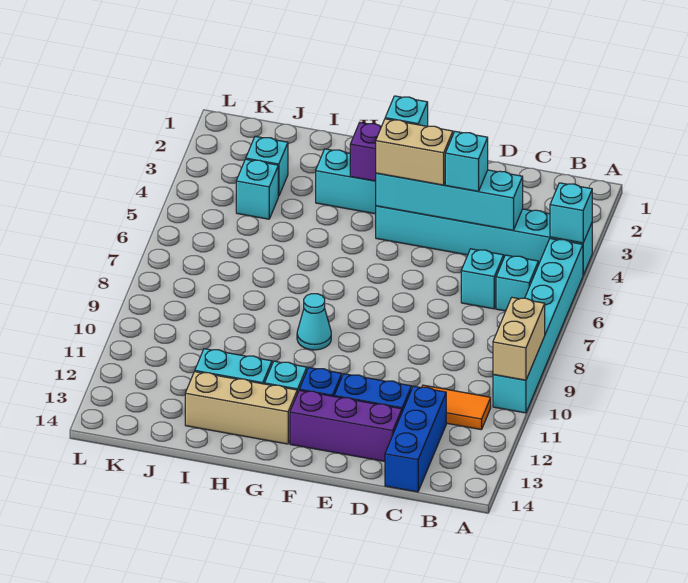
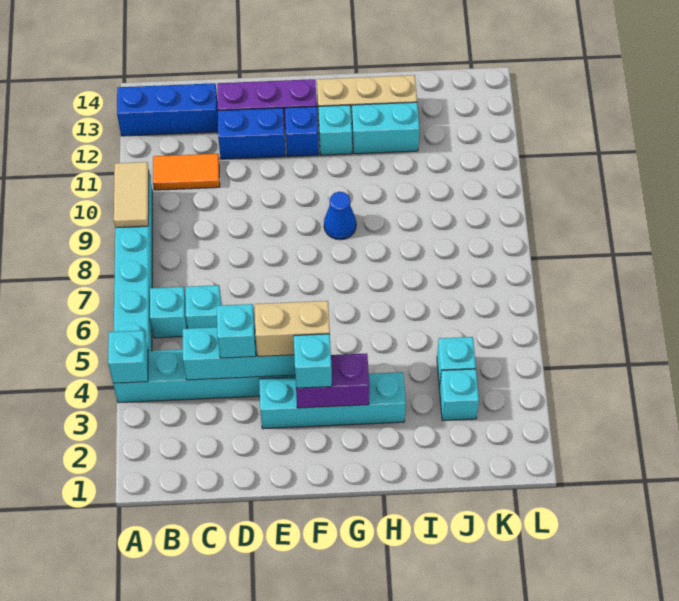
tan 1x2 brick [493,297,545,380] -> tan 1x2 tile [114,162,149,228]
blue 1x3 brick [385,386,446,492] -> blue 1x3 brick turned to [117,83,218,136]
cyan 1x1 cone [297,294,331,350] -> blue 1x1 cone [324,192,356,240]

